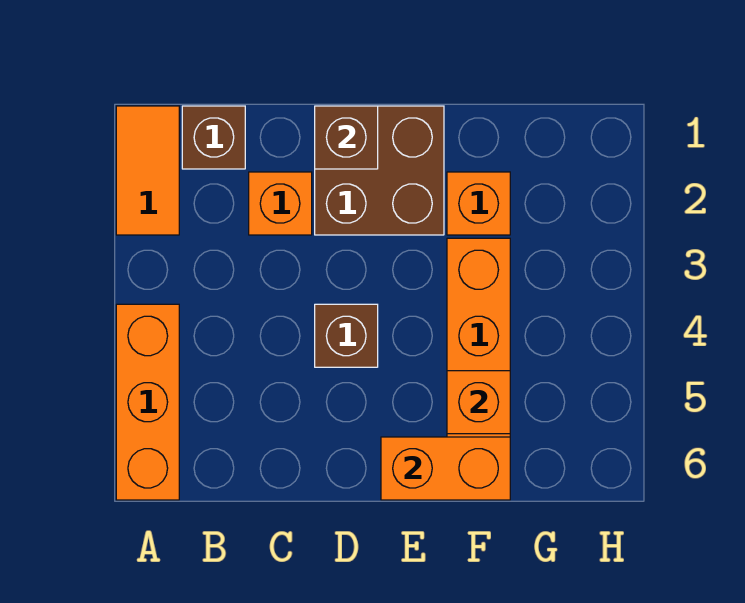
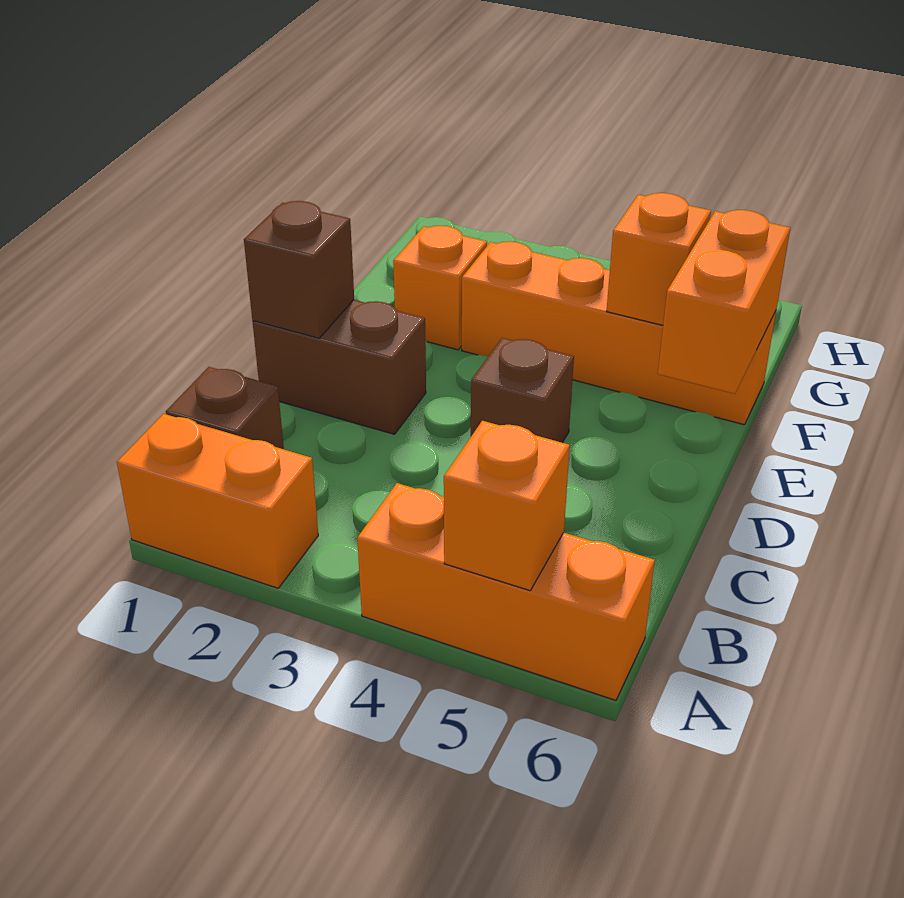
orange 1x2 tile [116,106,179,235] -> orange 1x2 brick [117,414,318,588]
orange 1x1 brick [249,172,312,235] -> orange 1x1 brick moved to [444,421,570,591]
brown 2x2 brick [315,106,444,235] -> brown 1x2 brick [252,300,426,434]

